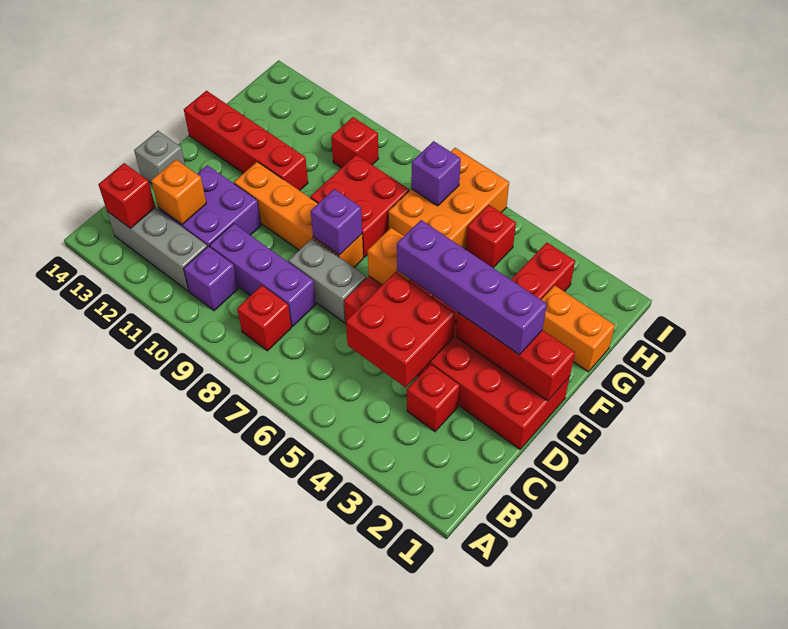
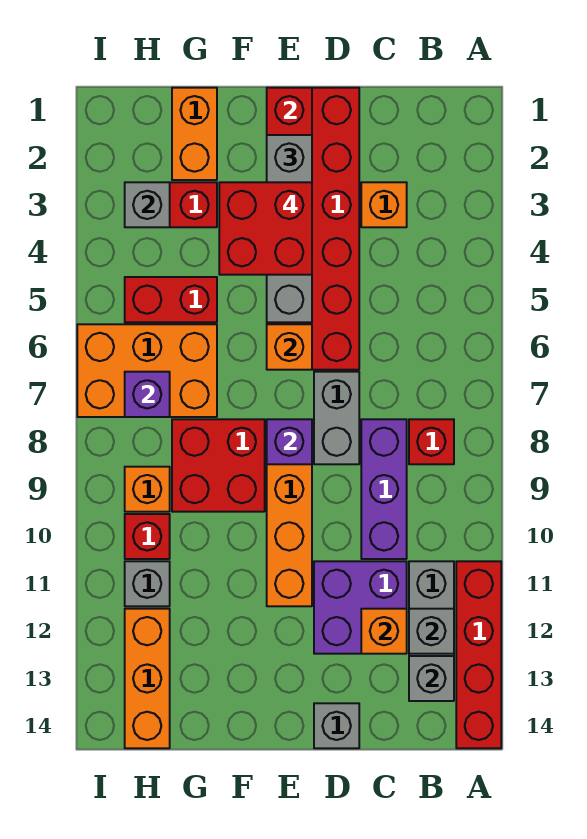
purple 1x1 brick [184,246,238,311] -> none
none -> grey 1x1 brick [409,609,454,654]
red 1x1 brick [99,163,155,228] -> grey 1x1 brick [409,656,454,701]
red 1x1 brick [407,364,460,431] -> orange 1x1 brick [361,182,407,227]
red 2x2 brick [346,272,455,387] -> red 2x2 brick moved to [219,182,312,275]
purple 1x4 brick [397,220,547,355] -> grey 1x4 brick [267,135,312,322]
red 1x4 brick [184,91,308,191] -> red 1x4 brick moved to [456,561,501,748]
none -> grey 1x1 brick [125,182,170,227]
red 1x1 brick [466,205,516,268] -> red 1x2 brick [125,277,217,322]
none -> orange 1x1 brick [125,467,170,512]
none -> grey 1x1 brick [125,561,170,606]
none -> orange 1x3 brick [125,609,170,748]

